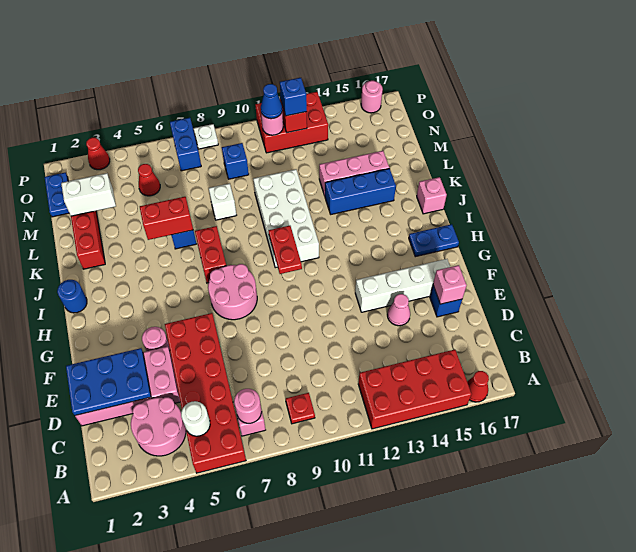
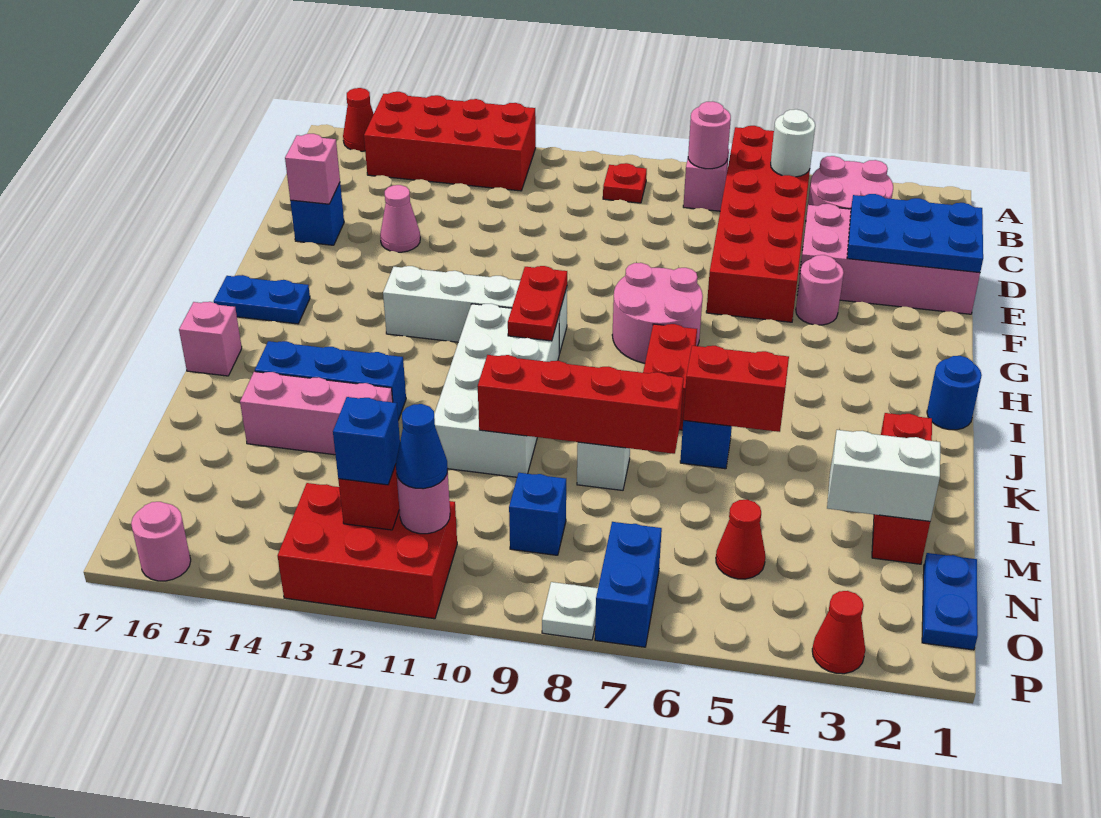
white 1x4 brick [355,259,450,312] -> white 1x4 brick moved to [383,266,567,354]
none -> red 1x4 brick [478,355,684,454]

